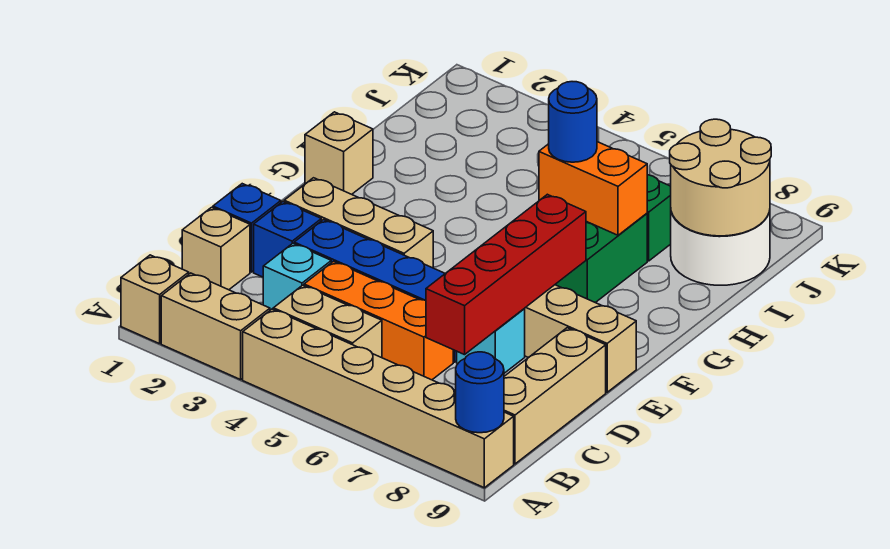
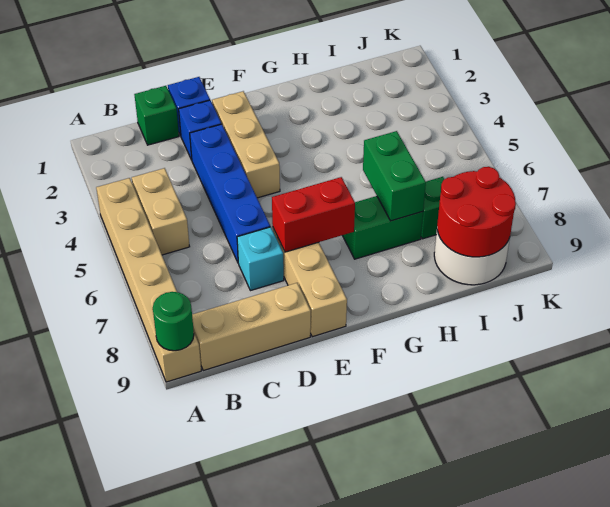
tan 1x1 brick [121,255,189,344] -> none
tan 1x2 brick [161,273,270,380] -> none
blue 1x1 round brick [456,352,504,433] -> green 1x1 round brick [153,292,194,351]
tan 1x1 brick [182,207,250,290] -> green 1x1 brick [134,86,179,145]
cyan 1x1 brick [263,243,331,310] -> none
orange 1x3 brick [304,261,453,380] -> none
red 1x4 brick [426,194,586,355] -> red 1x2 brick [272,177,355,252]
tan 1x1 brick [305,112,373,194] -> none
orange 1x2 brick [539,142,647,235] -> green 1x2 brick [363,131,426,221]
blue 1x1 round brick [549,82,597,162] -> none
tan 2x2 round brick [670,119,771,236] -> red 2x2 round brick [437,167,516,257]

